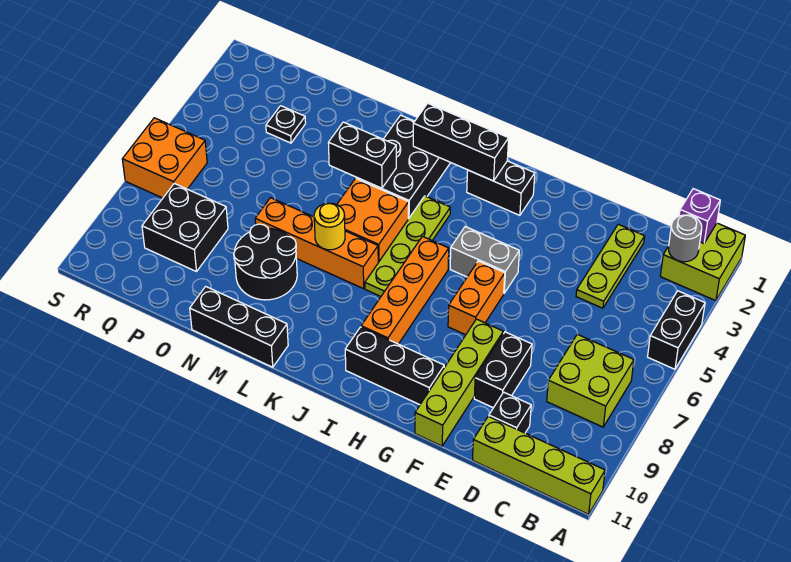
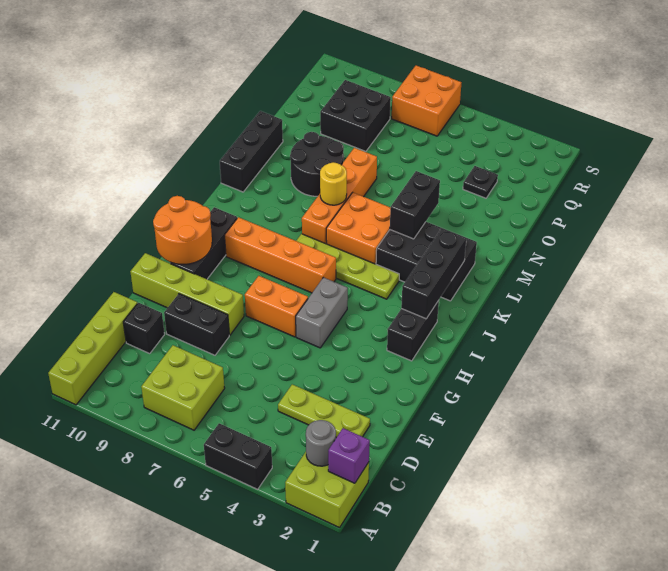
none -> orange 2x2 round brick [153,196,212,265]

